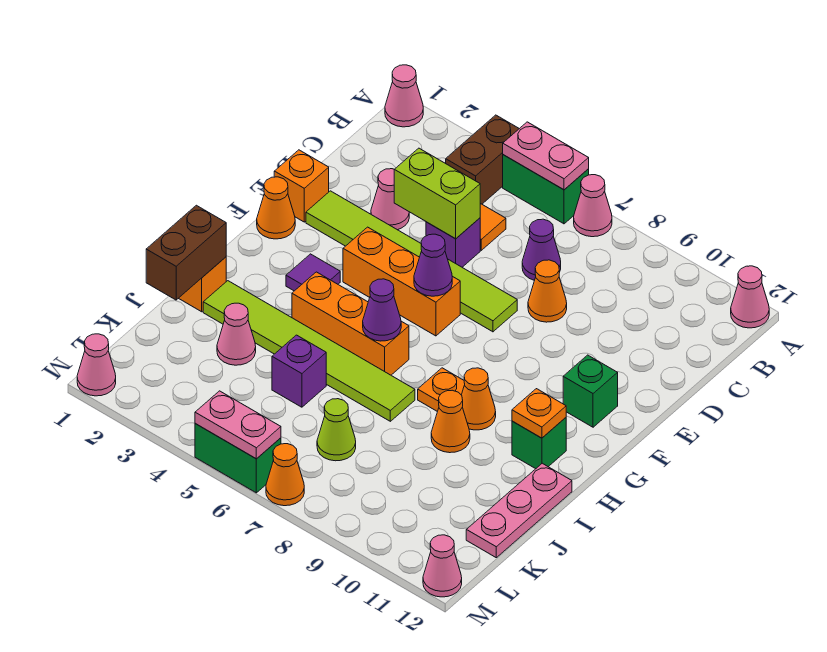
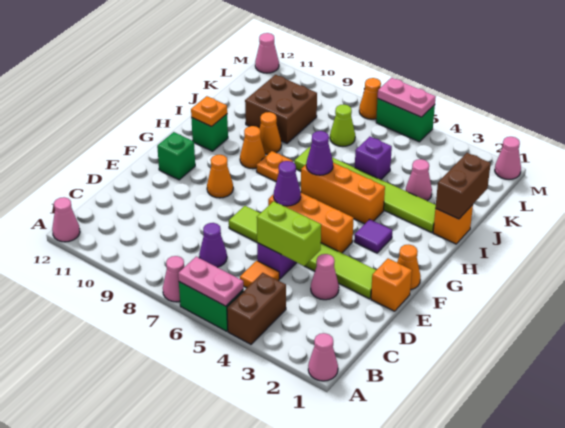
orange 1x1 cone [528,260,567,322] -> orange 1x1 cone moved to [207,155,233,198]
pink 1x3 plate [466,463,572,558] -> none
none -> brown 2x2 brick [245,75,317,143]

